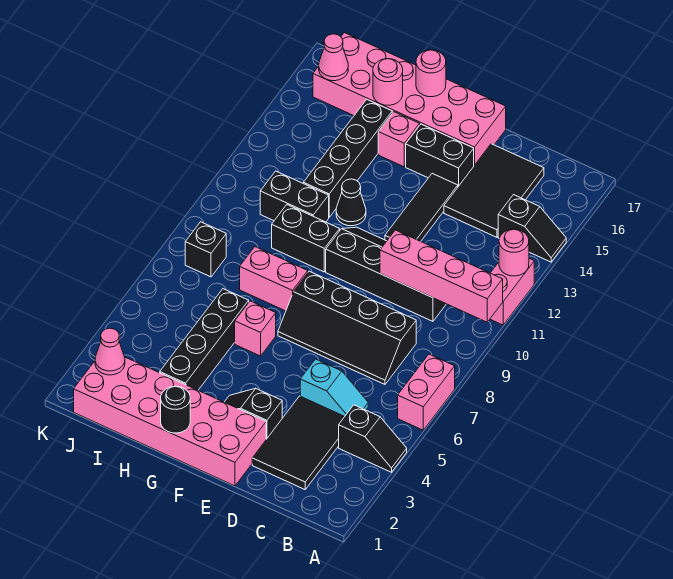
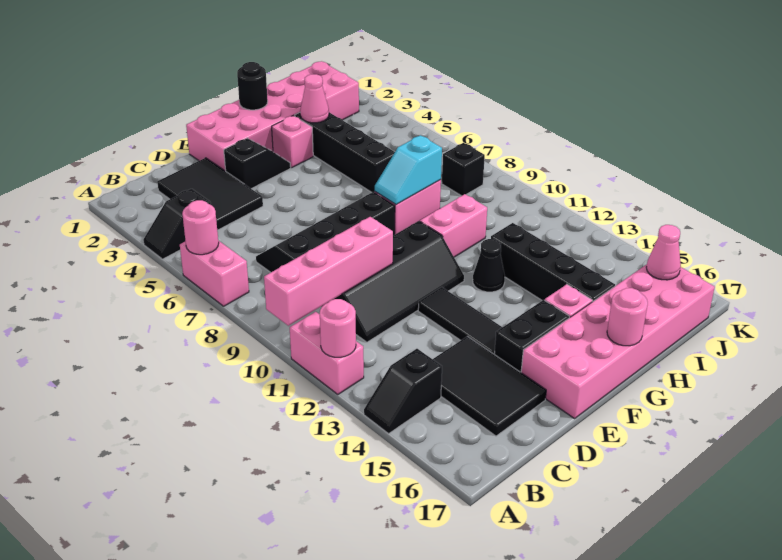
cyan 1x2 slope [300,359,368,416] -> cyan 1x2 slope moved to [375,135,442,205]
pink 1x1 brick [235,301,276,356] -> pink 1x1 brick moved to [272,116,313,168]
black 1x2 brick [272,205,340,272] -> pink 1x2 brick [420,194,487,257]
black 1x2 brick [260,171,329,222] -> none
pink 1x1 round brick [373,59,403,105] -> pink 1x1 round brick moved to [182,200,219,255]
pink 1x1 cone [95,328,125,375] -> pink 1x1 cone moved to [300,74,329,123]

